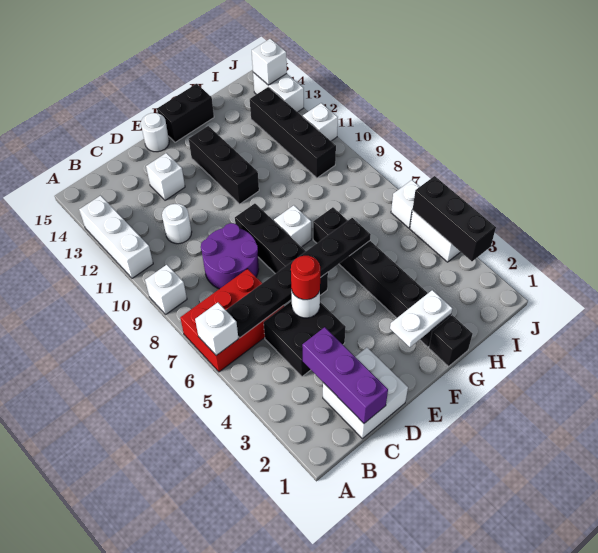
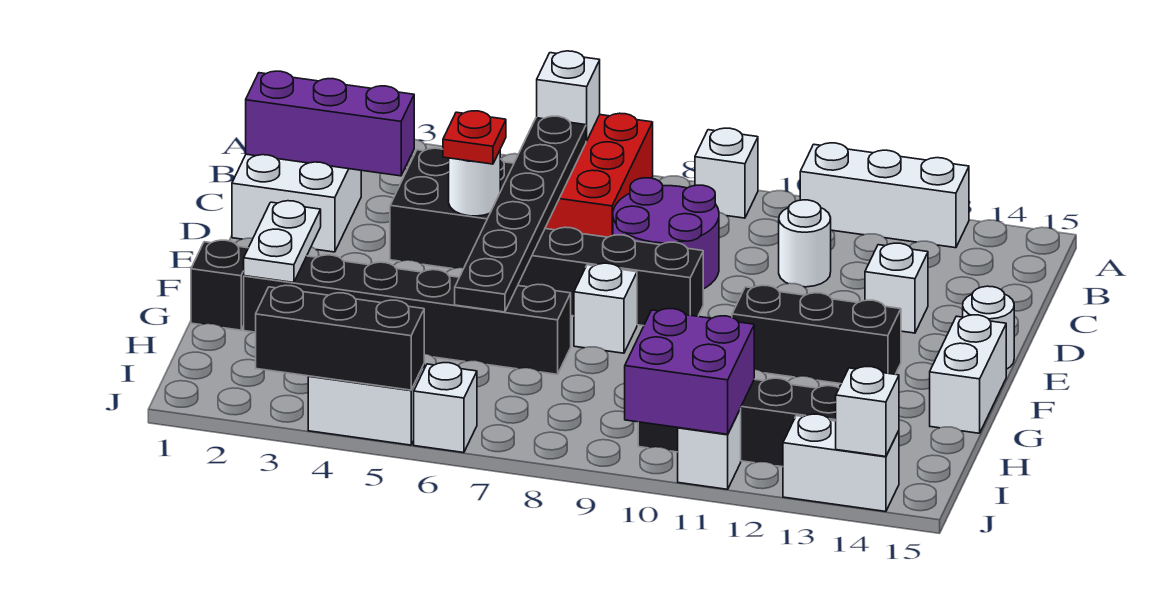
red 1x1 round brick [291,256,320,300] -> red 1x1 plate [443,111,506,164]
black 1x2 brick [157,84,214,142] -> white 1x2 brick [930,315,1006,433]
none -> purple 2x2 brick [625,309,754,434]

